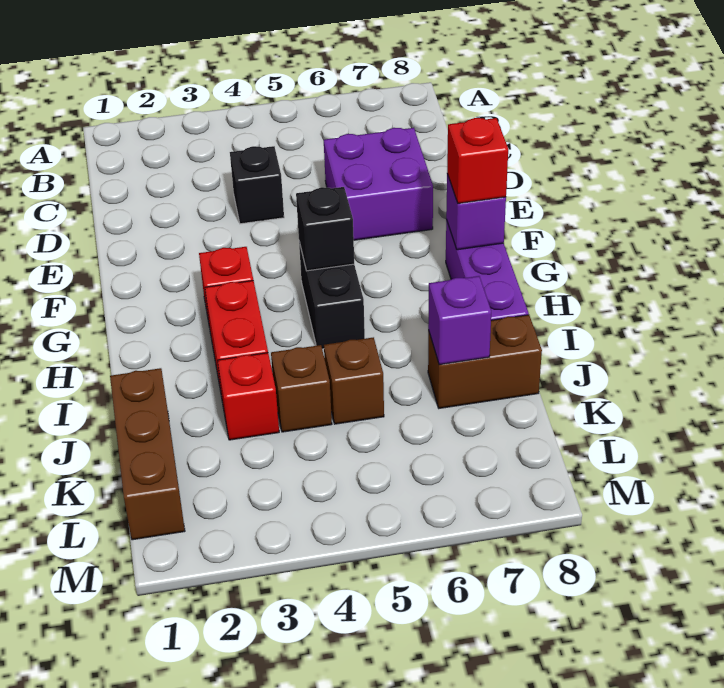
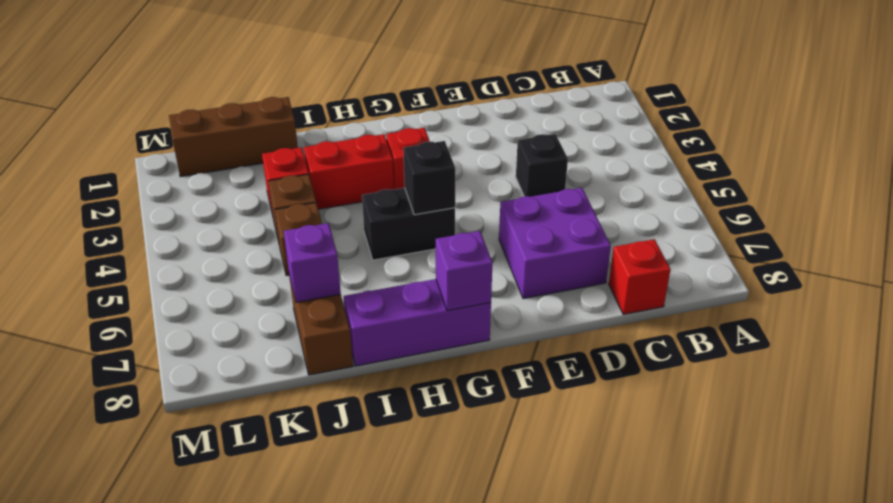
red 1x1 brick [447,118,508,203] -> red 1x1 brick moved to [609,239,671,314]

